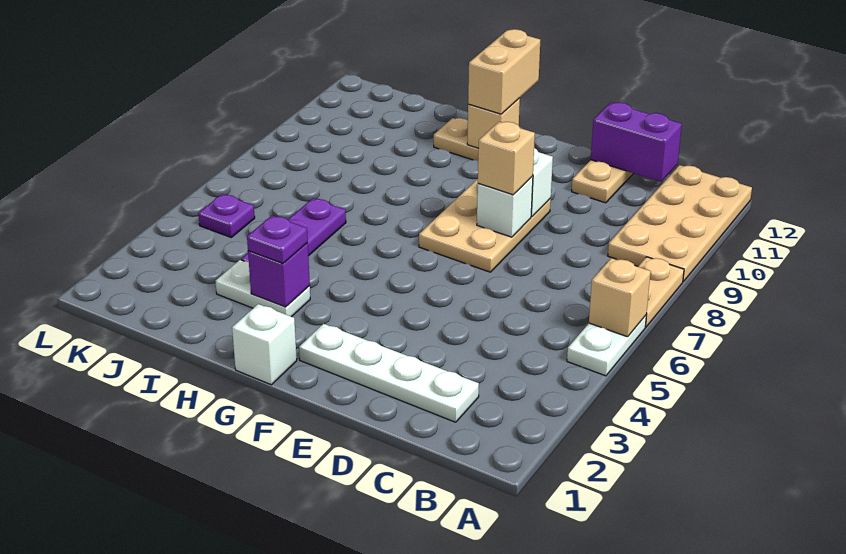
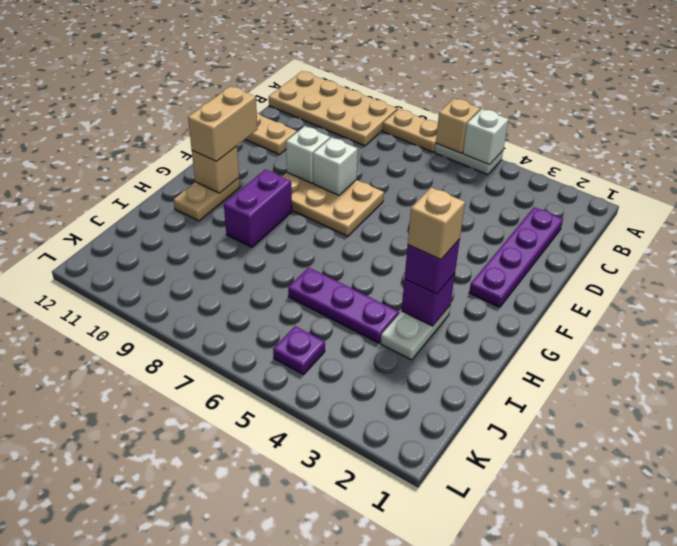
white 1x4 plate [299,324,479,422] -> purple 1x4 plate [469,207,563,307]
purple 1x2 brick [591,102,682,182] -> purple 1x2 brick moved to [224,169,292,247]
tan 1x1 brick [478,122,535,195] -> tan 1x1 brick moved to [408,187,465,259]
white 1x1 brick [232,304,297,385] -> white 1x1 brick moved to [463,109,509,165]
tan 1x2 brick [468,29,540,114] -> tan 1x2 brick turned to [188,86,258,162]
purple 1x1 plate [247,216,308,263] -> purple 1x1 brick [405,239,460,294]

